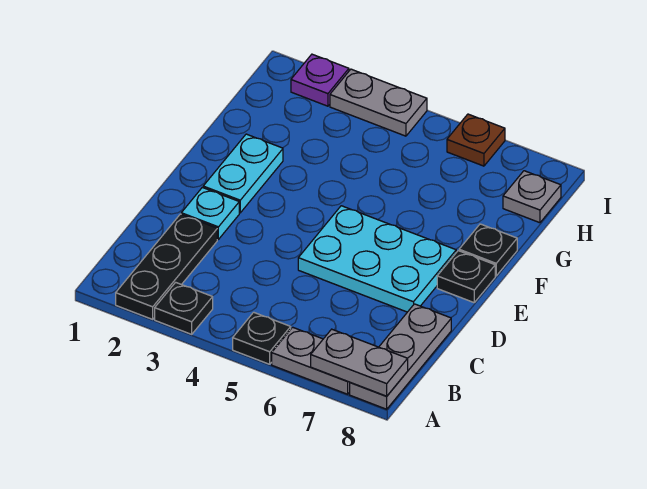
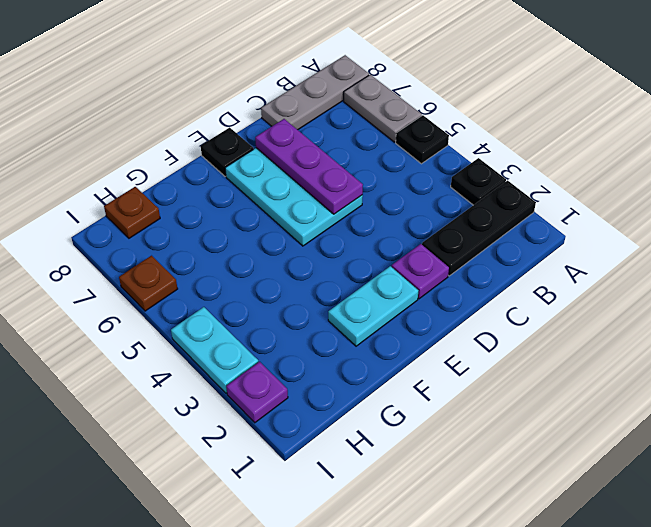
grey 1x2 plate [311,329,408,396] -> none
cyan 1x1 plate [181,187,239,239] -> purple 1x1 plate [392,244,449,299]
none -> purple 1x3 plate [255,119,363,214]
black 1x1 plate [459,224,517,276] -> none
grey 1x1 plate [503,171,561,223] -> brown 1x1 plate [104,187,160,238]
grey 1x2 plate [330,69,427,136] -> cyan 1x2 plate [171,307,258,393]

